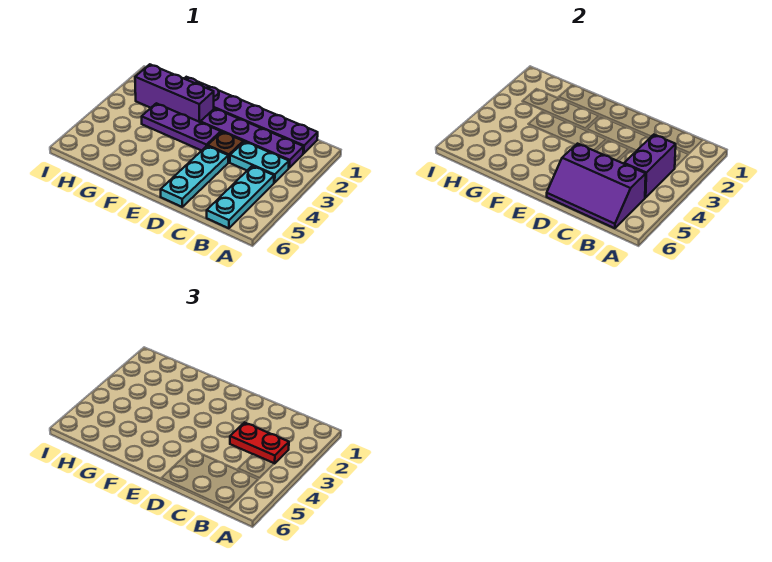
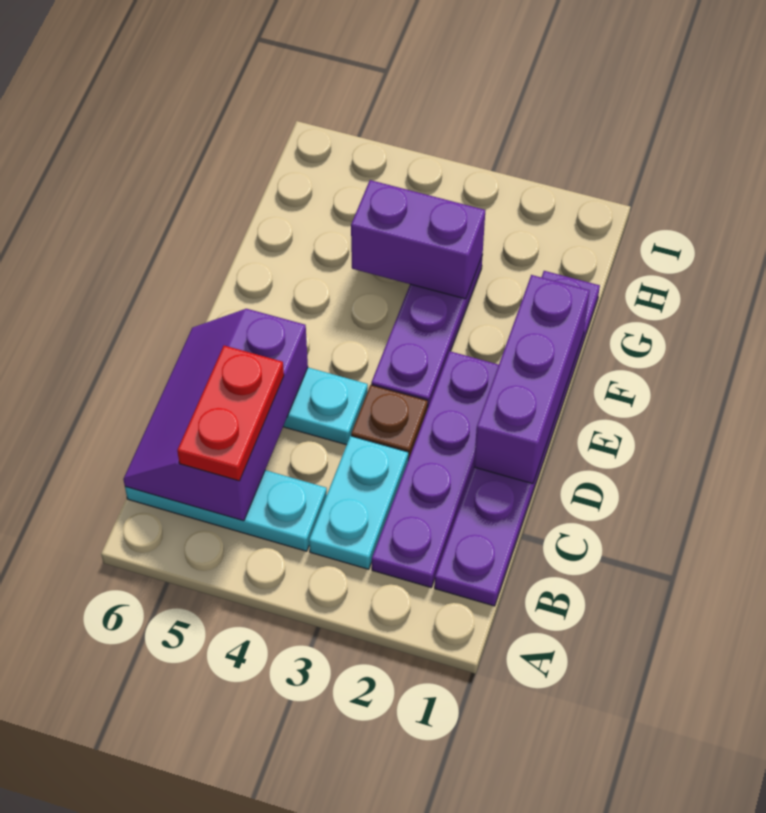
purple 1x2 brick [624,135,676,198] -> purple 1x2 brick moved to [351,180,485,299]
red 1x2 plate [230,422,289,464] -> red 1x2 plate moved to [177,346,284,481]
purple 1x3 brick [135,64,214,122] -> purple 1x3 brick moved to [474,275,590,484]

